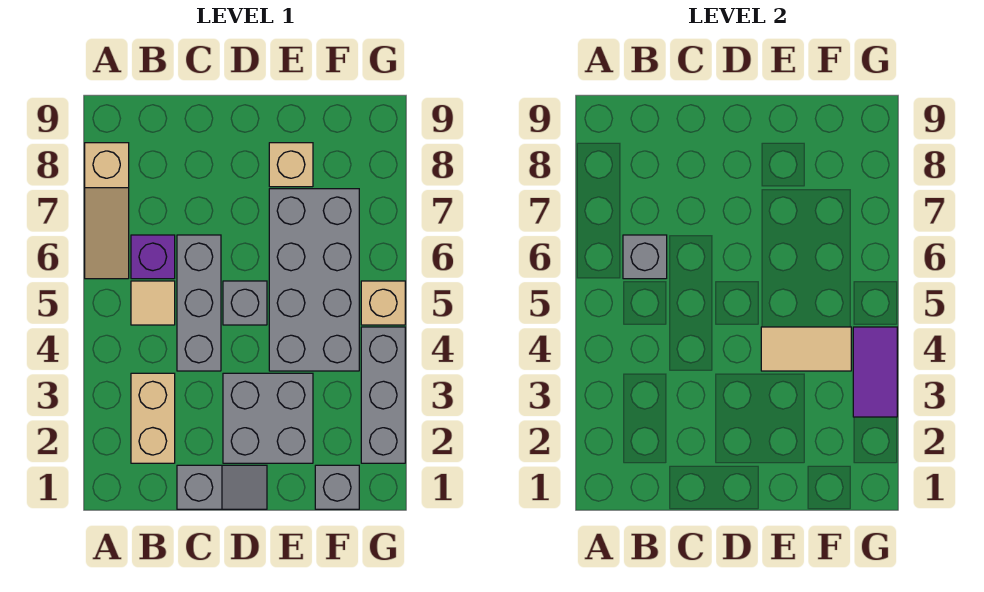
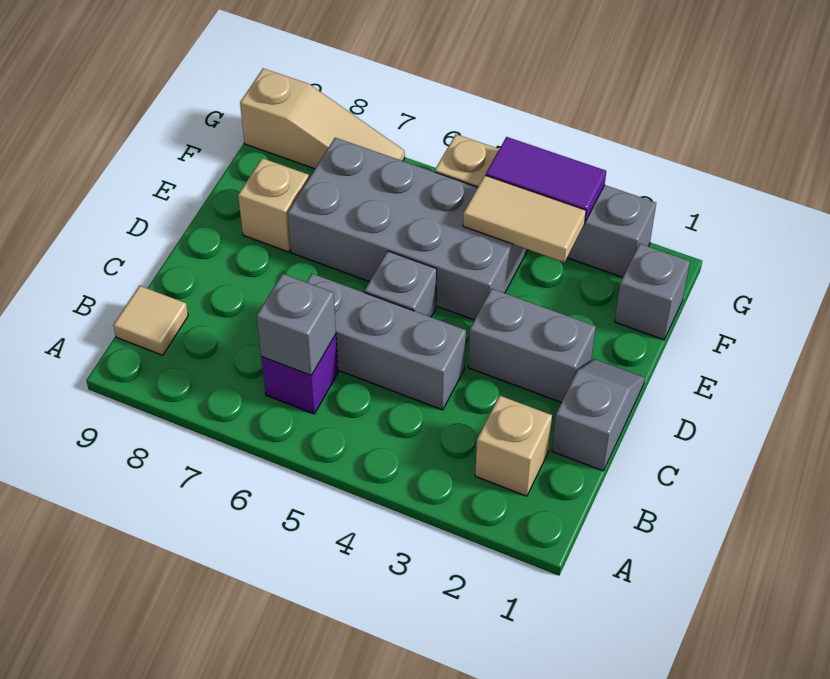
tan 1x3 slope [85,143,129,279] -> tan 1x3 slope moved to [240,68,405,169]
tan 1x2 brick [131,373,175,463] -> tan 1x1 brick [475,396,552,496]
tan 1x1 tile [131,281,175,325] -> tan 1x1 tile moved to [113,286,188,355]
grey 2x2 brick [223,373,313,463] -> grey 1x2 brick [468,289,596,402]
tan 1x2 tile [761,327,851,371] -> tan 1x2 tile turned to [463,175,586,262]

